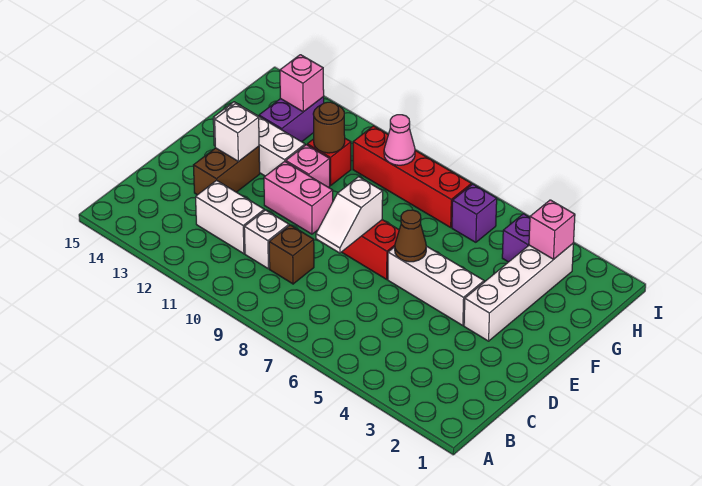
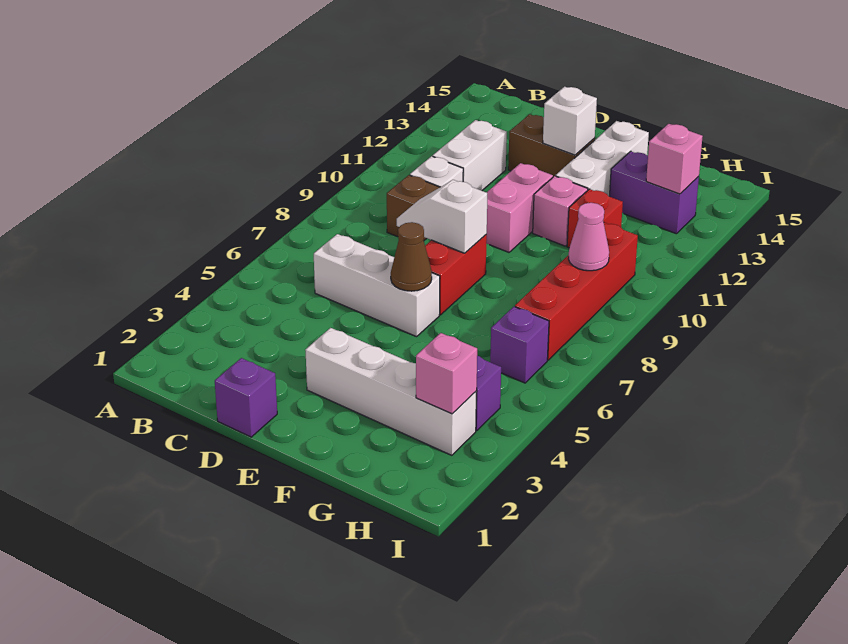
none -> purple 1x1 brick [215,358,277,437]
white 1x3 brick [388,246,484,326] -> white 1x3 brick turned to [314,234,440,337]
brown 1x1 round brick [313,102,345,153] -> none

